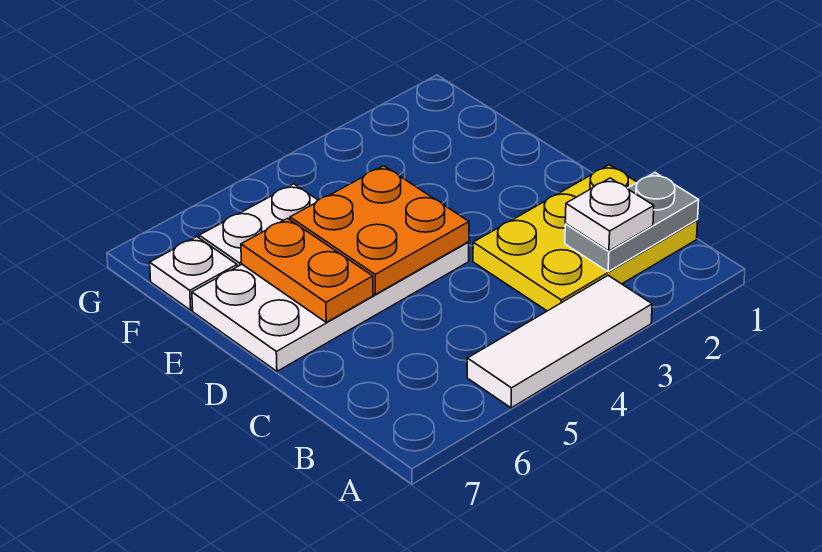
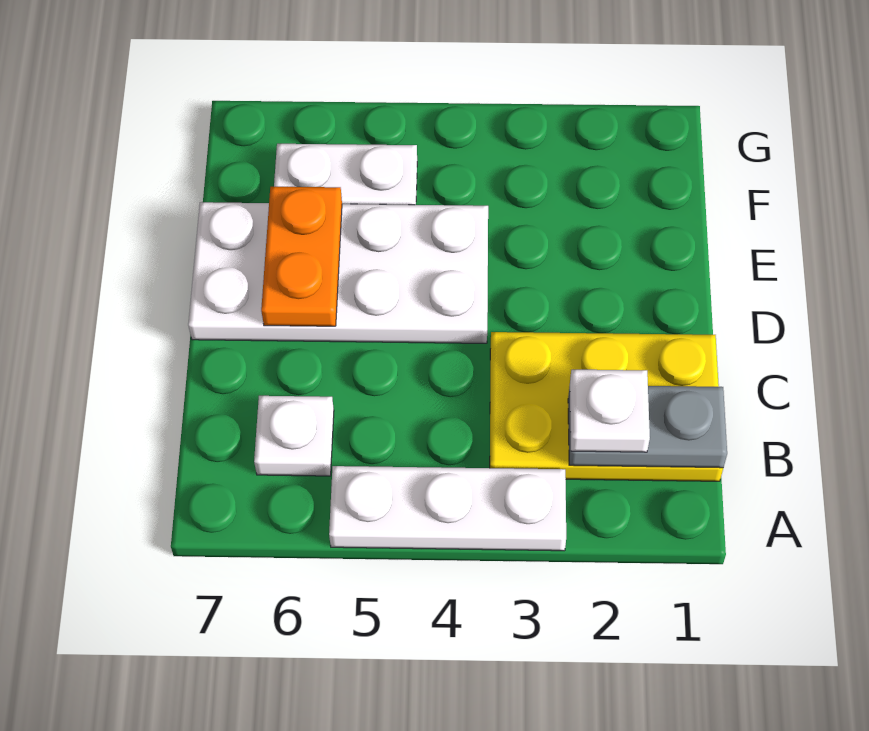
white 1x3 tile [467,275,652,408] -> white 1x3 plate [329,466,566,551]
orange 2x2 plate [290,166,469,294] -> none
white 1x1 plate [150,237,237,310] -> white 1x1 plate moved to [254,396,334,476]

